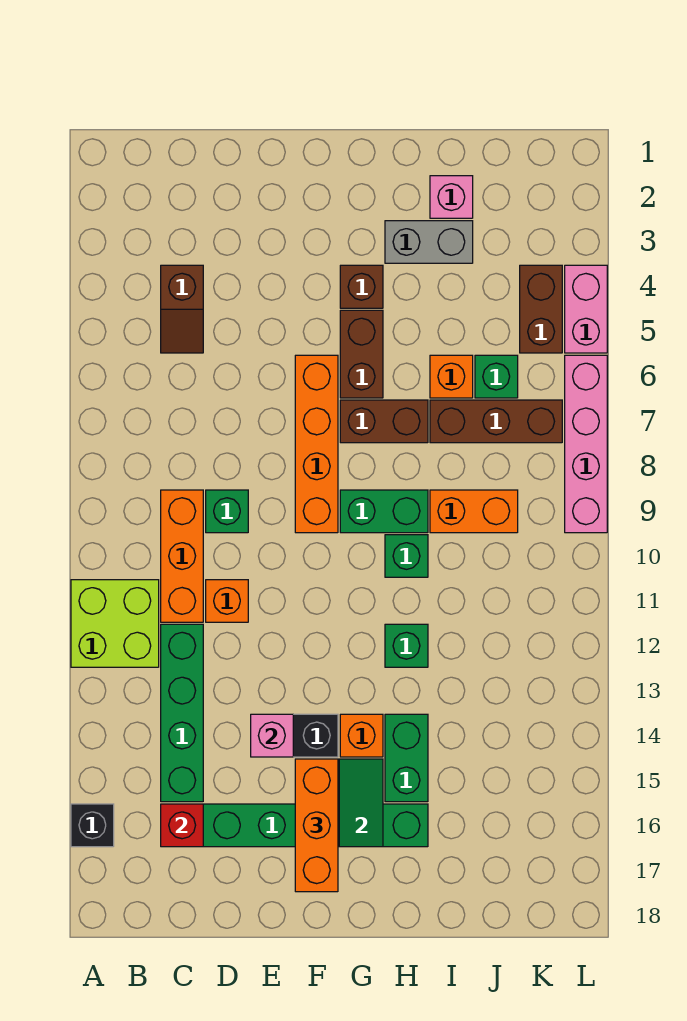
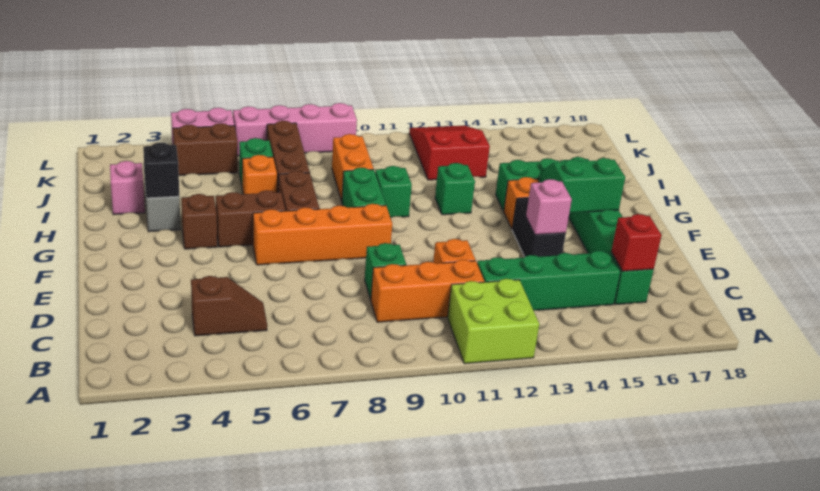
black 1x1 brick [71,804,114,847] -> black 1x1 brick moved to [143,142,179,198]
orange 1x3 brick [295,759,338,892] -> none
none -> red 2x3 slope [409,126,490,180]

